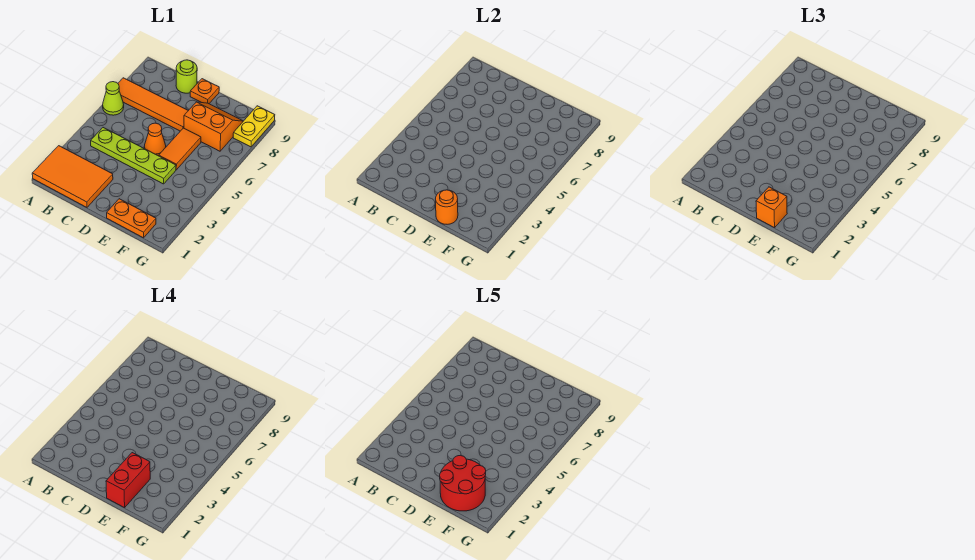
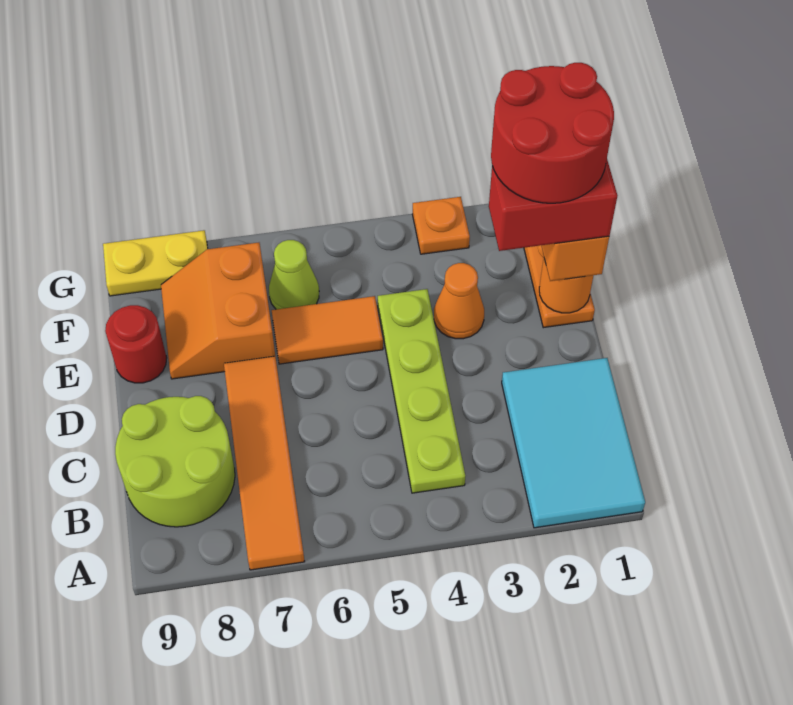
orange 2x3 tile [32,146,113,207] -> cyan 2x3 tile [502,358,645,528]
lime 1x1 cone [103,82,124,115] -> lime 1x1 cone moved to [269,240,319,309]
lime 1x1 round brick [176,60,197,93] -> lime 2x2 round brick [115,396,235,527]
orange 1x1 cone [144,123,166,156] -> orange 1x1 cone moved to [434,263,484,339]
orange 1x1 plate [190,79,219,104] -> orange 1x1 plate moved to [413,197,470,254]
none -> red 1x1 round brick [105,305,167,383]

